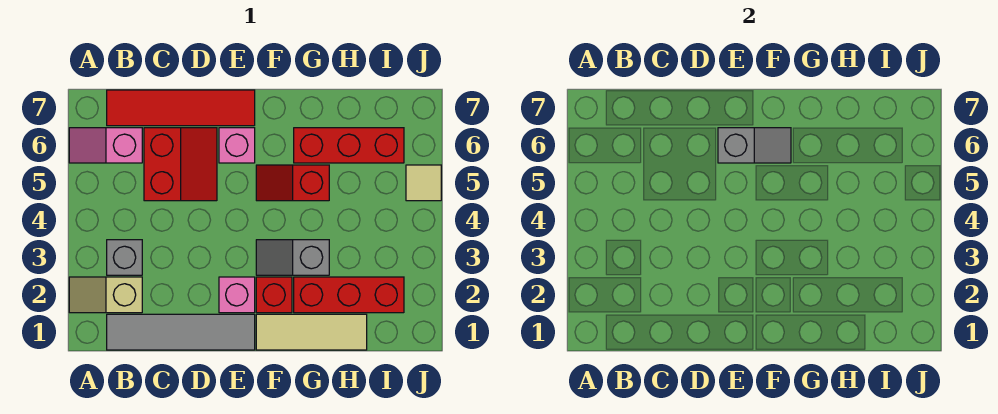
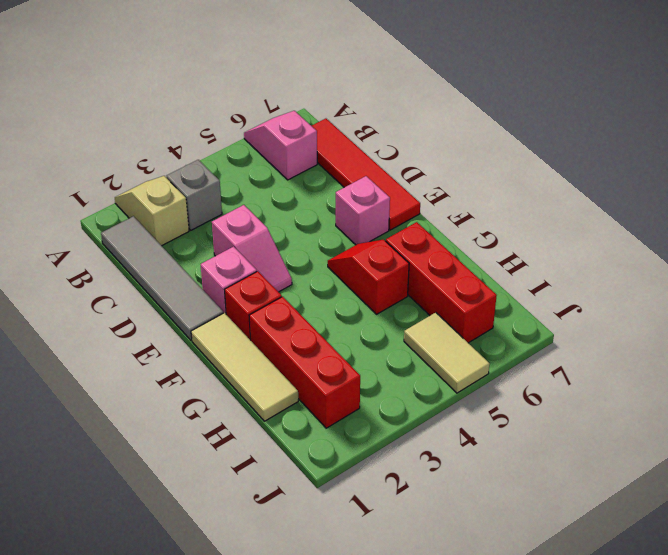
red 2x2 slope [144,128,217,201] -> none
none -> pink 1x2 slope [212,205,292,292]
grey 1x2 slope [718,128,791,163] -> none
grey 1x2 slope [256,240,329,275] -> none
tan 1x1 tile [406,165,441,201] -> tan 1x2 tile [404,312,489,393]

